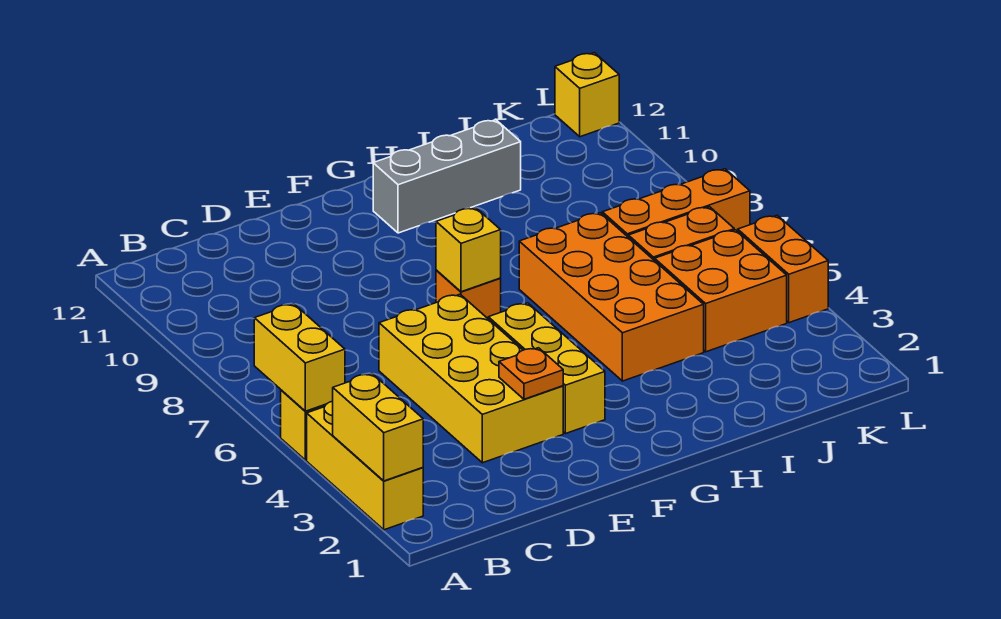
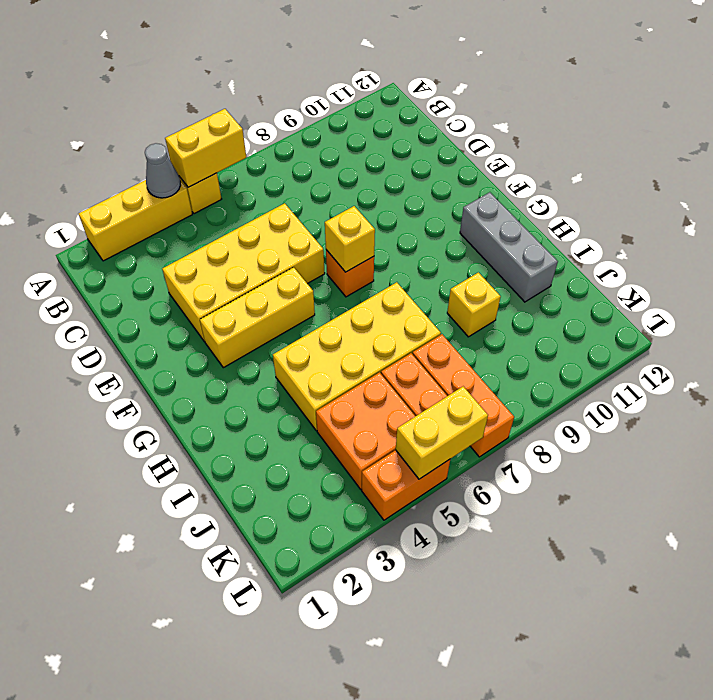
yellow 1x2 brick [333,374,423,481] -> yellow 1x2 brick moved to [396,386,488,479]
none -> grey 1x1 cone [145,143,180,198]
orange 1x1 plate [499,348,563,399] -> none
orange 2x4 brick [519,213,704,381] -> yellow 2x4 brick [273,282,441,431]
yellow 1x1 brick [555,53,619,137] -> yellow 1x1 brick moved to [447,272,501,337]

